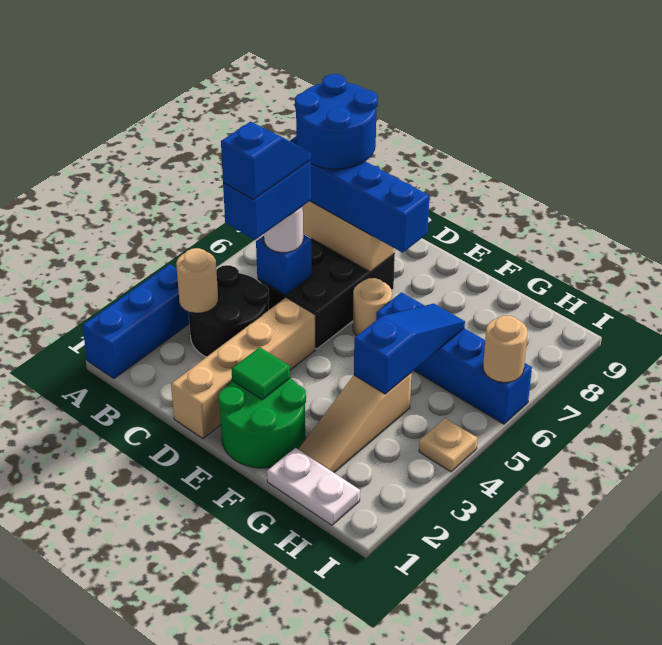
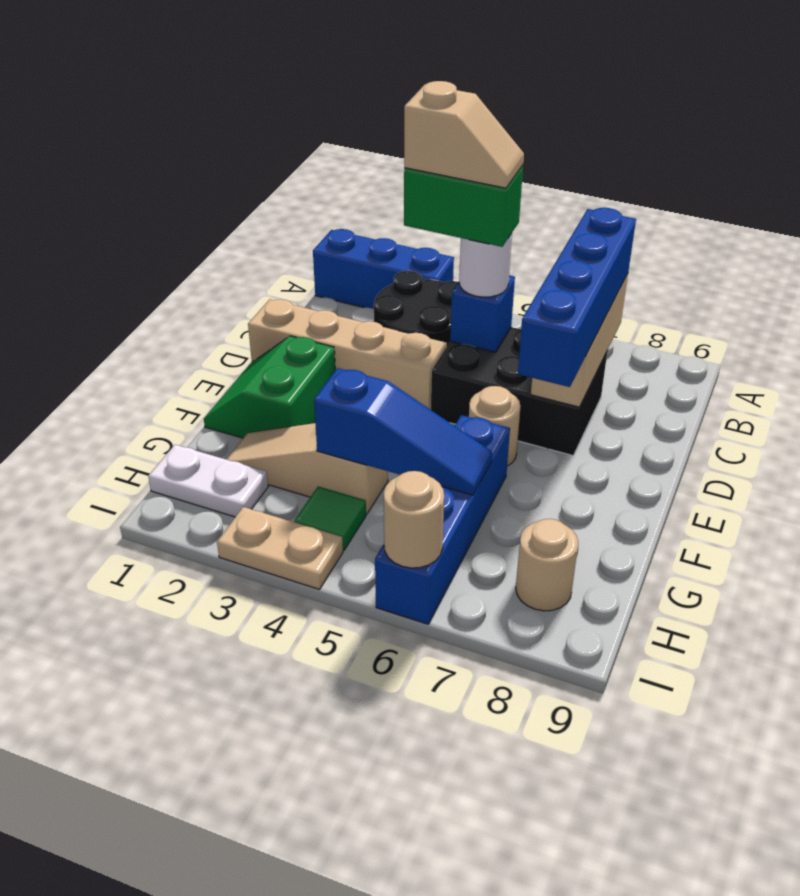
tan 1x1 round brick [176,248,218,313] -> tan 1x1 round brick moved to [516,519,578,611]
blue 2x2 round brick [295,74,378,169] -> none
blue 1x2 brick [223,161,311,240] -> green 1x2 brick [404,166,523,247]
blue 1x2 slope [221,122,311,199] -> tan 1x2 slope [404,81,524,188]
green 2x2 round brick [218,378,306,468] -> green 2x2 slope [204,336,335,438]
green 1x1 tile [231,347,290,400] -> green 1x1 tile moved to [295,486,366,550]
white 1x2 plate [267,448,360,525] -> white 1x2 plate turned to [148,445,268,517]
tan 1x1 plate [419,418,477,472] -> tan 1x2 plate [217,507,343,589]

